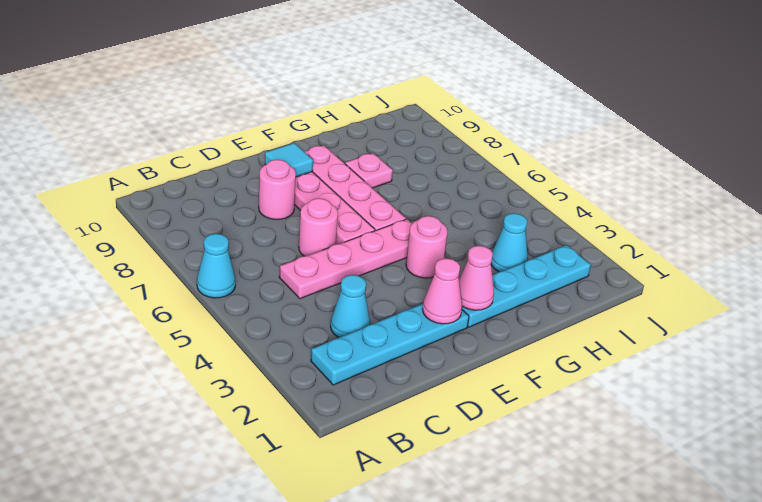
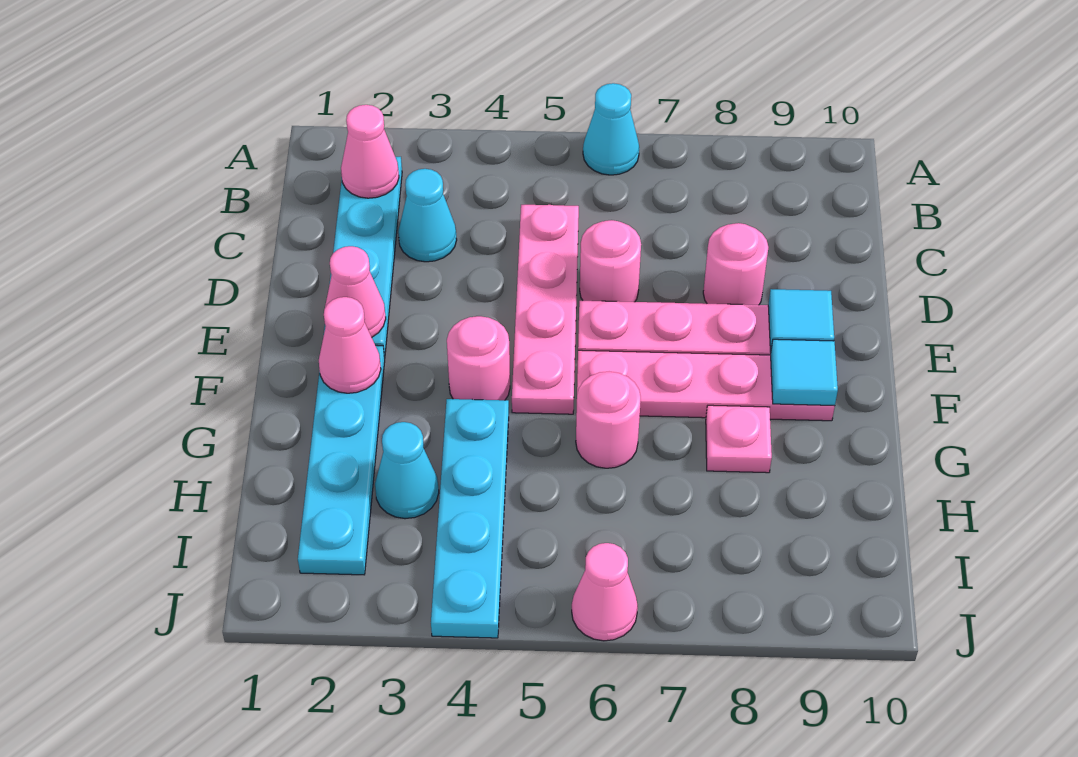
none -> pink 1x1 cone [341,105,399,198]
none -> cyan 1x1 tile [771,339,838,406]
none -> cyan 1x4 plate [431,399,509,638]
none -> pink 1x1 round brick [576,372,641,468]
none -> pink 1x1 cone [572,543,638,641]

